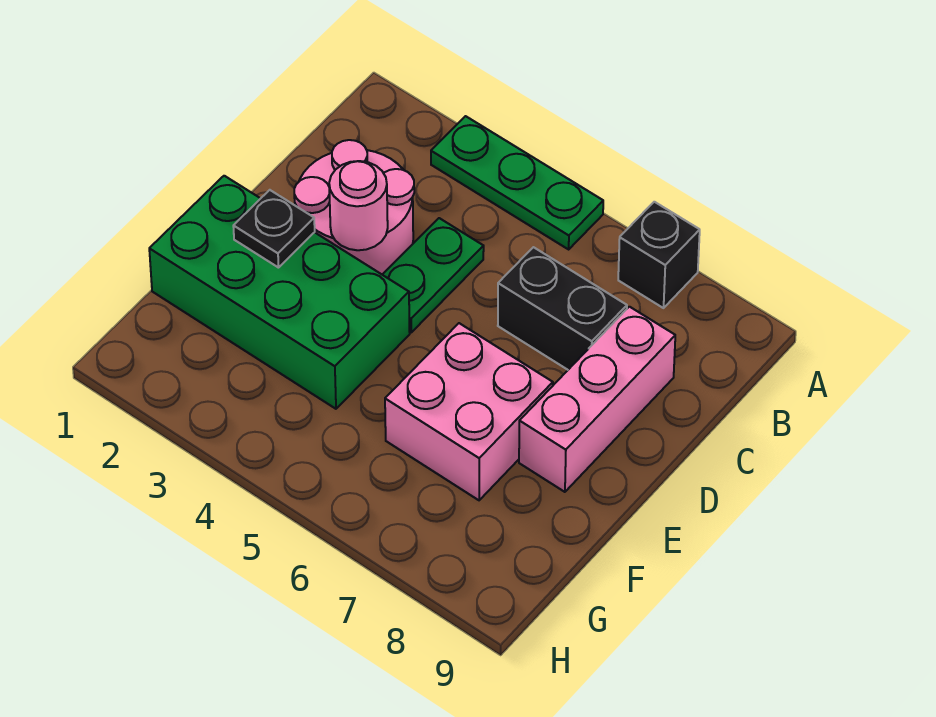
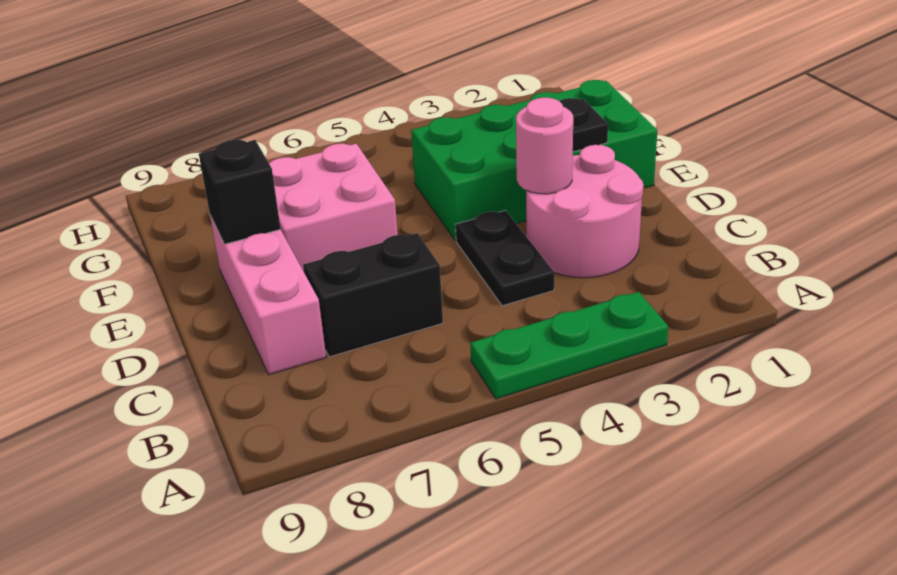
black 1x1 brick [618,202,700,308] -> black 1x1 brick moved to [199,140,281,244]
green 1x2 plate [382,218,484,332] -> black 1x2 plate [456,210,554,306]

